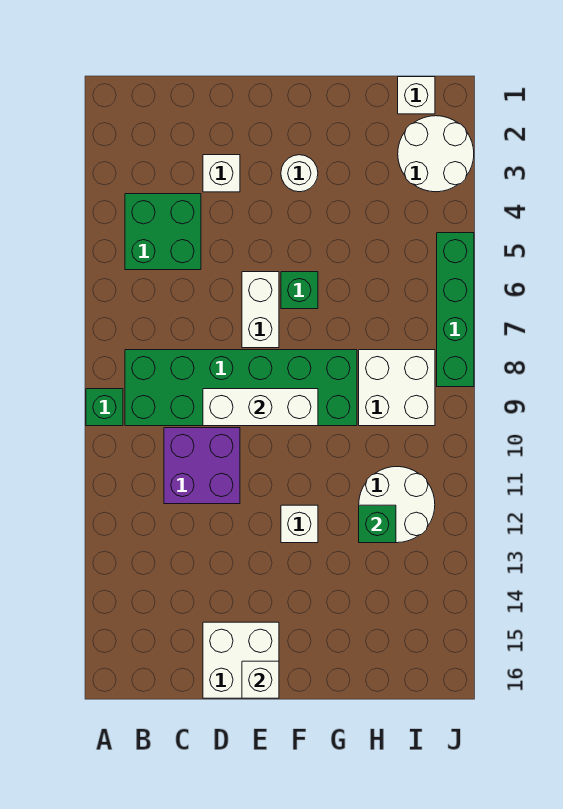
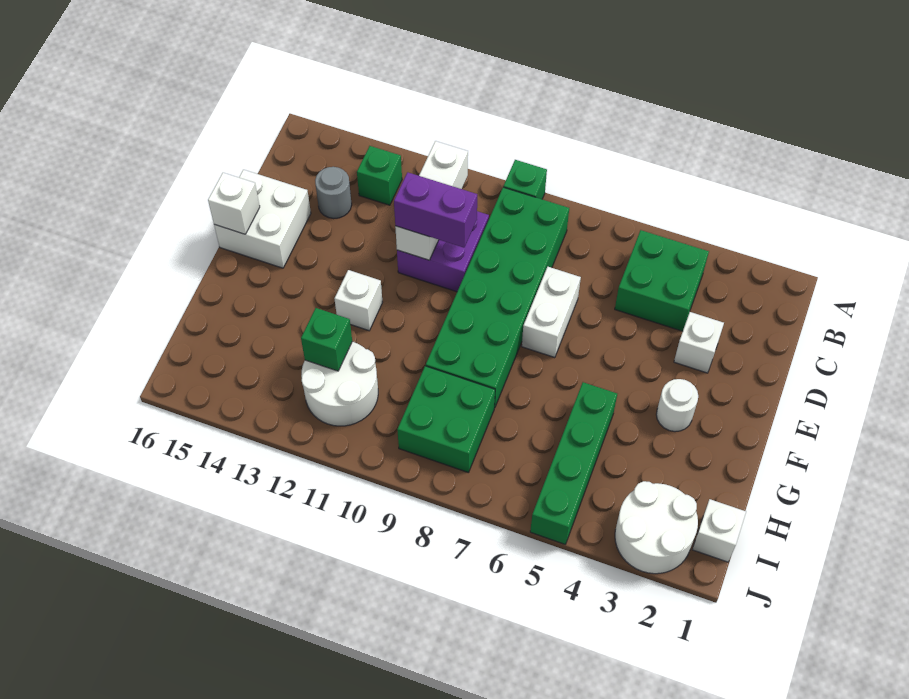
none -> grey 1x1 round brick [315,167,352,219]
white 1x3 brick [203,389,318,426] -> white 1x3 brick moved to [395,141,468,260]
none -> purple 1x2 brick [394,172,477,248]
white 1x2 brick [242,272,279,348] -> white 1x2 brick turned to [522,267,581,358]
green 1x1 brick [281,272,318,309] -> green 1x1 brick moved to [357,146,402,205]
white 2x2 brick [359,350,435,426] -> green 2x2 brick [397,366,495,473]
green 1x4 brick [437,233,474,387] -> green 1x4 brick turned to [530,382,617,544]

